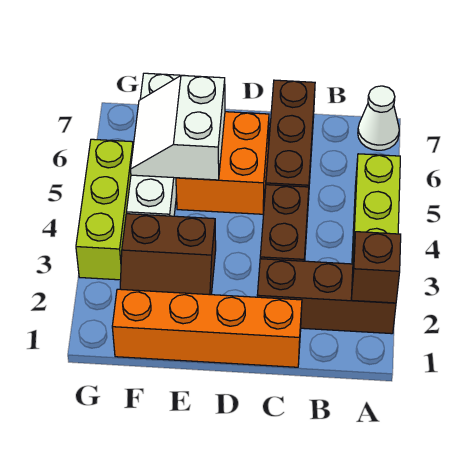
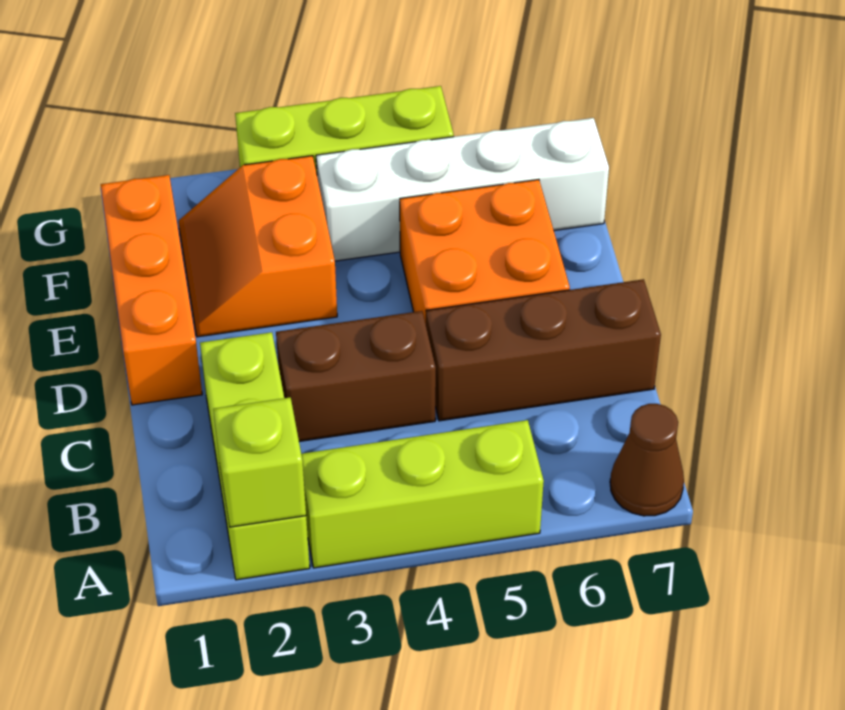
brown 1x3 brick [257,259,396,334] -> lime 1x3 brick [200,332,310,580]
brown 1x1 brick [351,232,401,303] -> lime 1x1 brick [213,398,306,527]
white 1x1 cone [358,86,399,150] -> brown 1x1 cone [610,404,684,516]
orange 1x4 brick [112,289,302,367] -> orange 1x3 brick [101,175,202,405]
brown 2x2 slope [120,214,216,295] -> orange 2x2 slope [179,156,337,337]
white 2x2 slope [131,75,225,180] -> none

